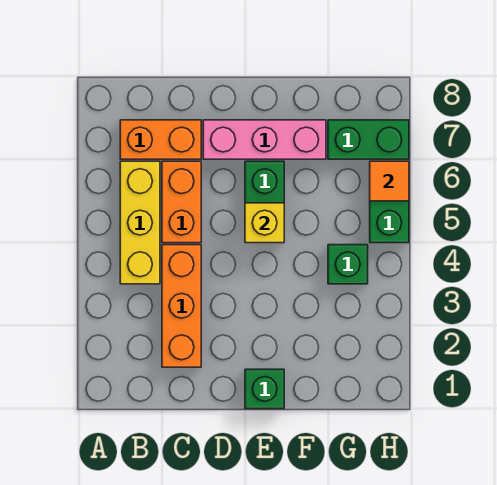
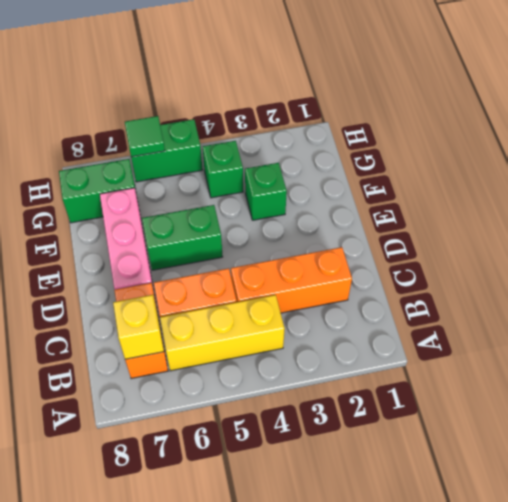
green 1x1 brick [245,369,284,409] -> green 1x1 brick moved to [245,163,287,220]
yellow 1x1 brick [245,203,284,243] -> yellow 1x1 brick moved to [113,295,164,359]
green 1x2 brick [328,120,409,159] -> green 1x2 brick turned to [59,159,138,223]
orange 1x1 tile [370,161,409,201] -> green 1x1 tile [125,116,165,157]

